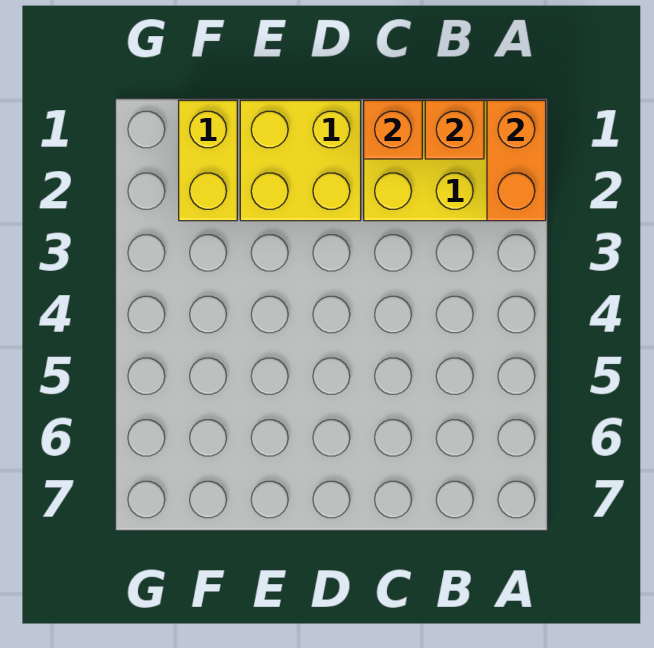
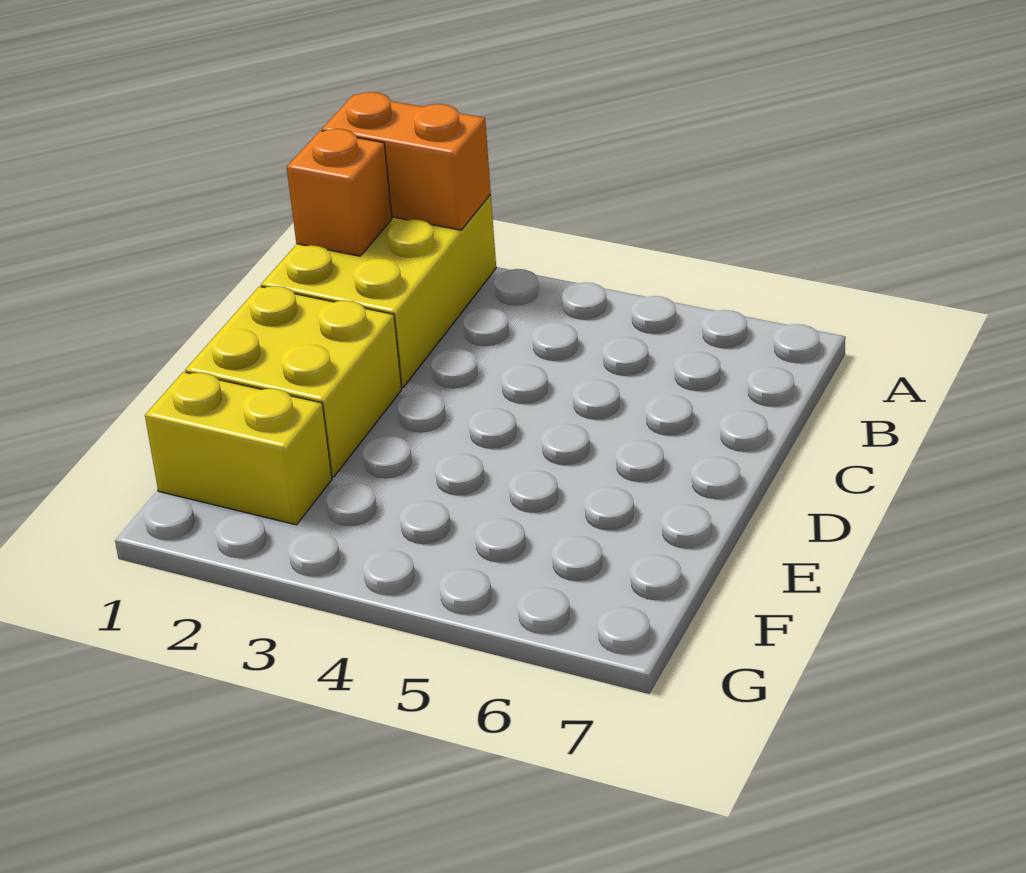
orange 1x1 brick [364,100,422,159] -> none

